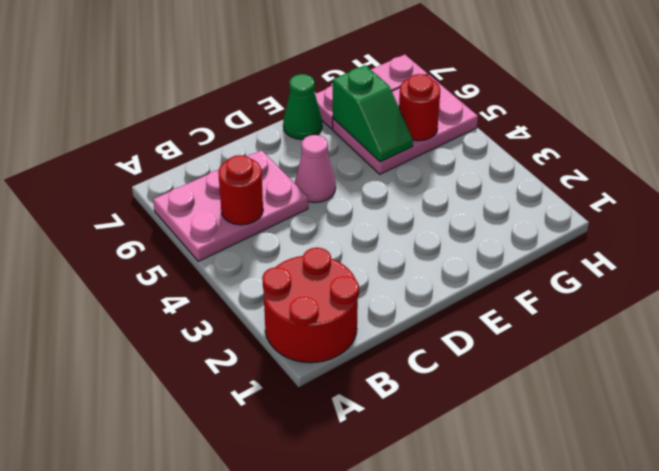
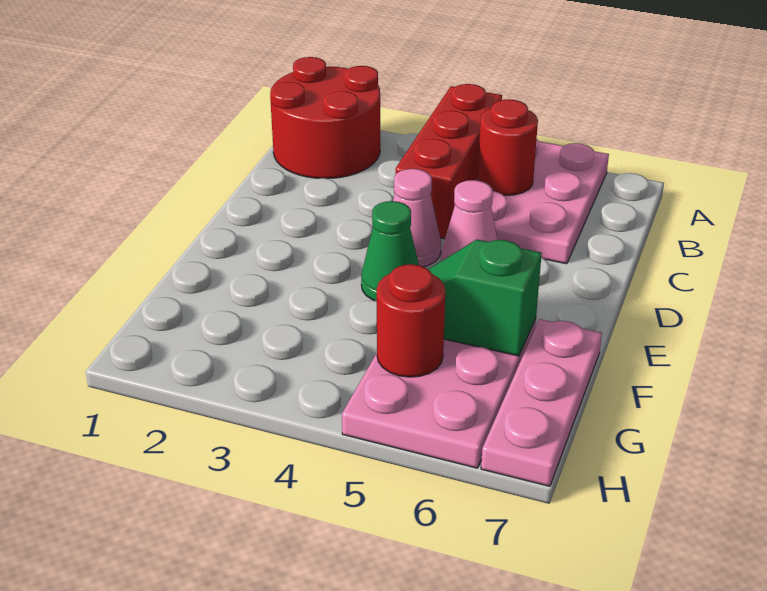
none -> red 1x3 brick [396,84,502,239]
none -> pink 1x1 cone [393,169,441,267]
green 1x1 cone [283,74,322,139] -> green 1x1 cone moved to [361,201,419,301]

